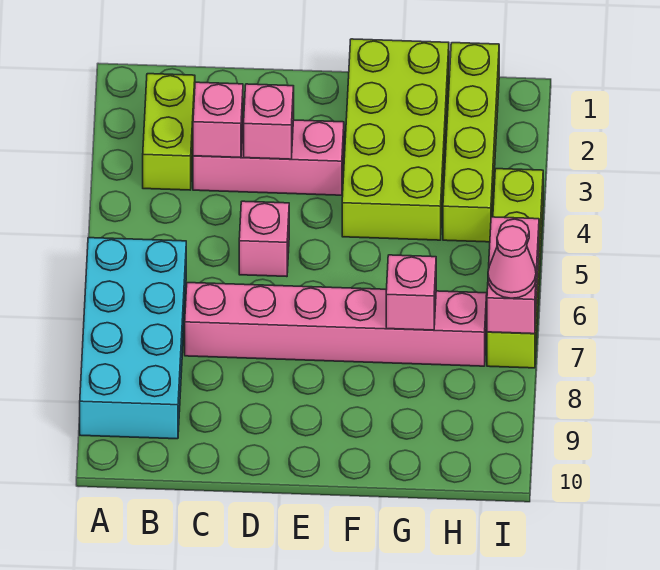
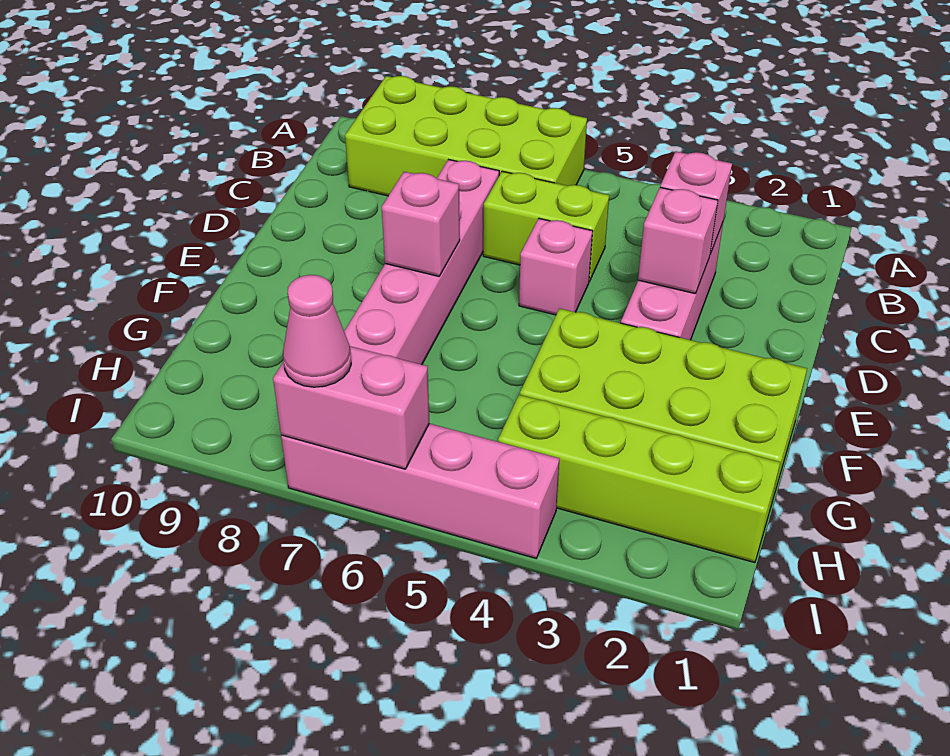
cyan 2x4 brick [80,238,186,439] -> lime 2x4 brick [345,76,587,196]
lime 1x2 brick [143,74,195,190] -> lime 1x2 brick moved to [483,171,609,281]
pink 1x1 brick [386,255,436,330] -> pink 1x1 brick moved to [382,172,460,276]
lime 1x4 brick [487,169,543,368] -> pink 1x4 brick [281,424,559,558]

